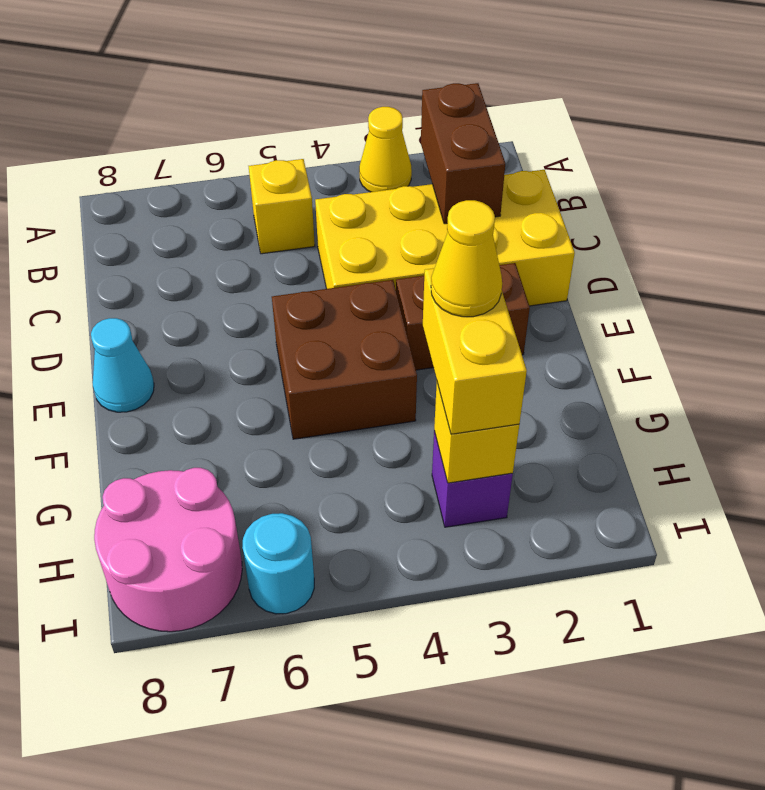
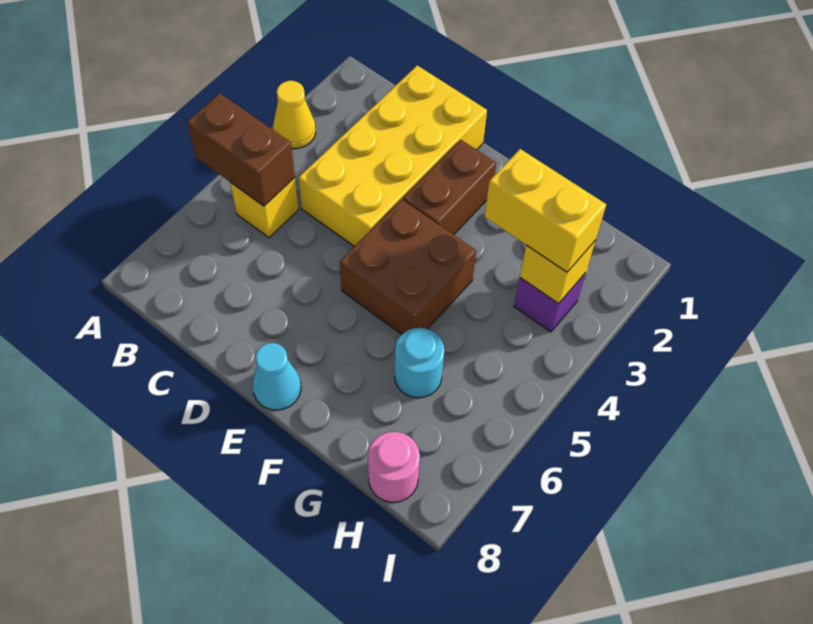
brown 1x2 brick [421,83,505,224] -> brown 1x2 brick moved to [187,93,295,206]
yellow 1x1 cone [431,200,502,317] -> none
pink 2x2 round brick [94,468,242,632] -> pink 1x1 round brick [368,432,420,502]
cyan 1x1 round brick [242,513,314,614] -> cyan 1x1 round brick moved to [395,328,444,398]

